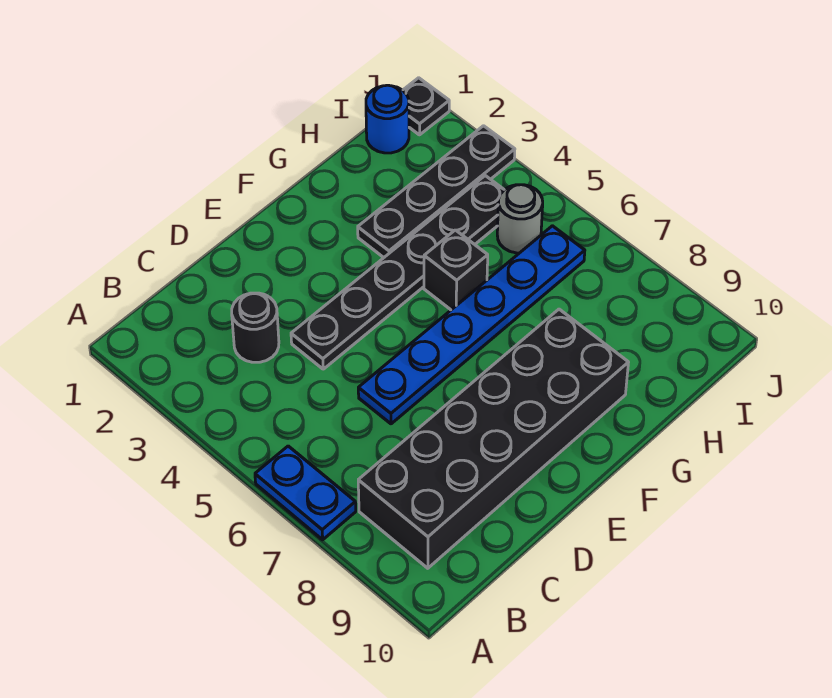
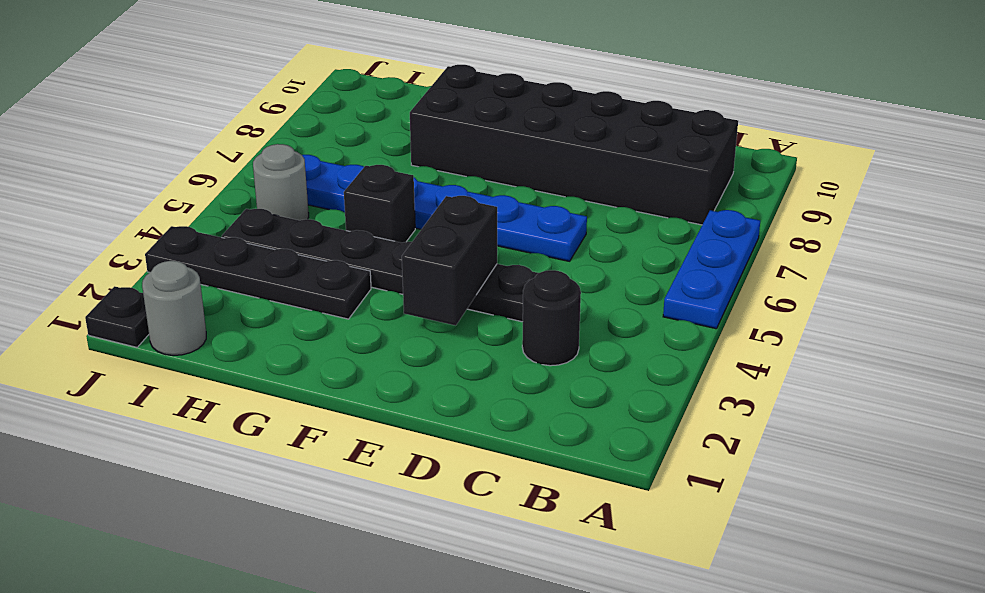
blue 1x2 plate [255,446,356,540] -> blue 1x3 plate [663,210,760,329]
none -> black 1x2 brick [402,196,497,326]
blue 1x1 round brick [366,85,409,153] -> grey 1x1 round brick [142,261,206,355]

